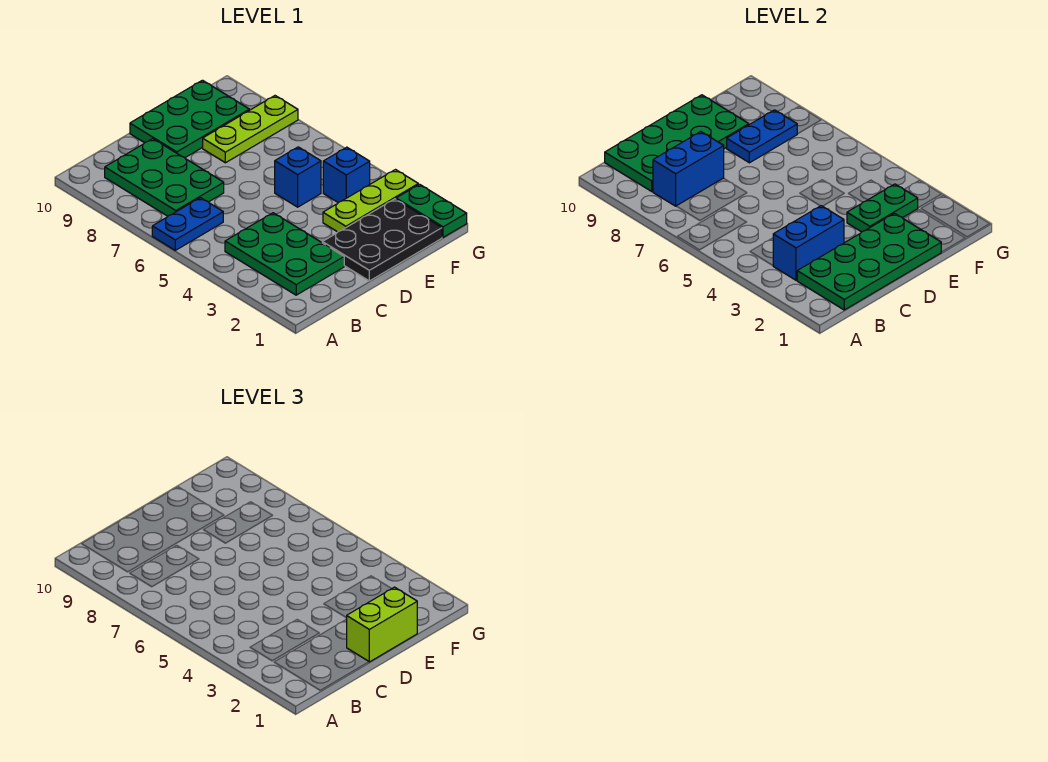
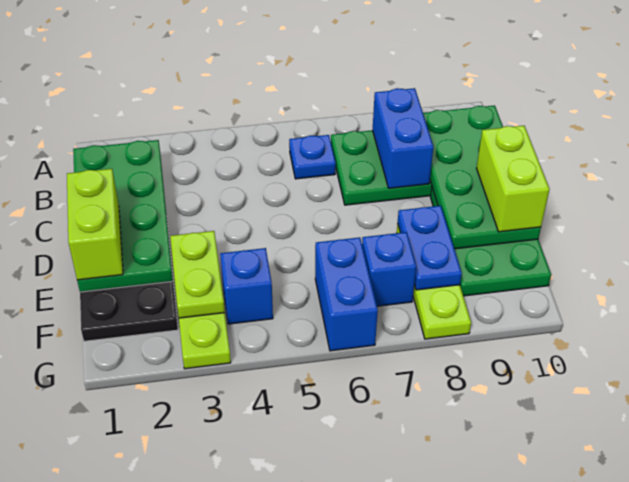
blue 1x2 plate [152,198,223,250] -> blue 1x1 plate [289,135,336,179]
green 2x3 plate [225,213,344,295] -> none
blue 1x2 brick [773,206,844,280] -> blue 1x2 brick moved to [315,237,378,351]
none -> lime 1x2 brick [477,126,550,232]
green 1x2 plate [847,184,918,232] -> lime 1x2 plate [170,231,225,318]
blue 1x1 brick [275,147,321,207] -> blue 1x1 brick moved to [362,232,416,306]
green 1x2 plate [396,184,467,237] -> none

